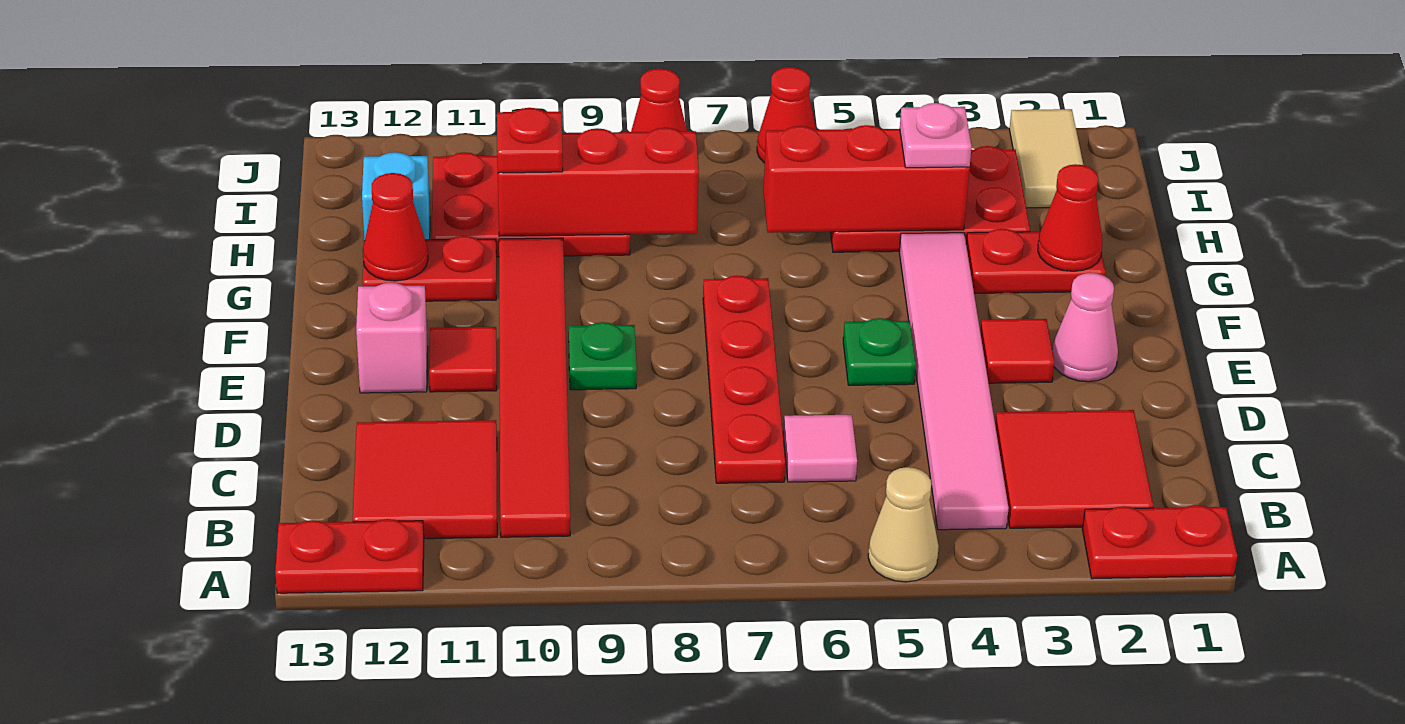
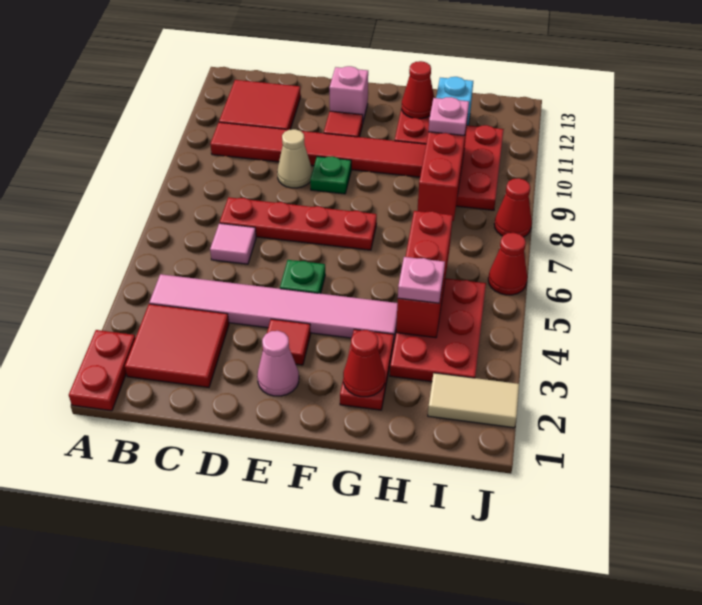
tan 1x1 cone [868,467,939,582] -> tan 1x1 cone moved to [277,129,312,188]
red 1x2 plate [275,519,424,593] -> none
red 1x1 plate [497,108,563,173] -> pink 1x1 plate [428,97,469,136]

